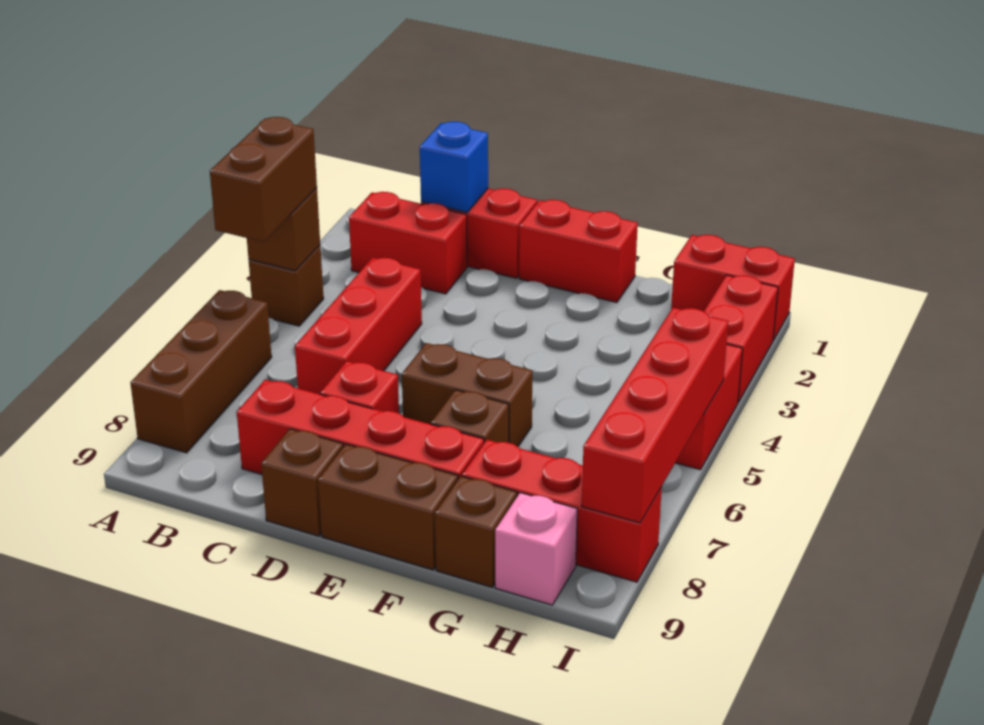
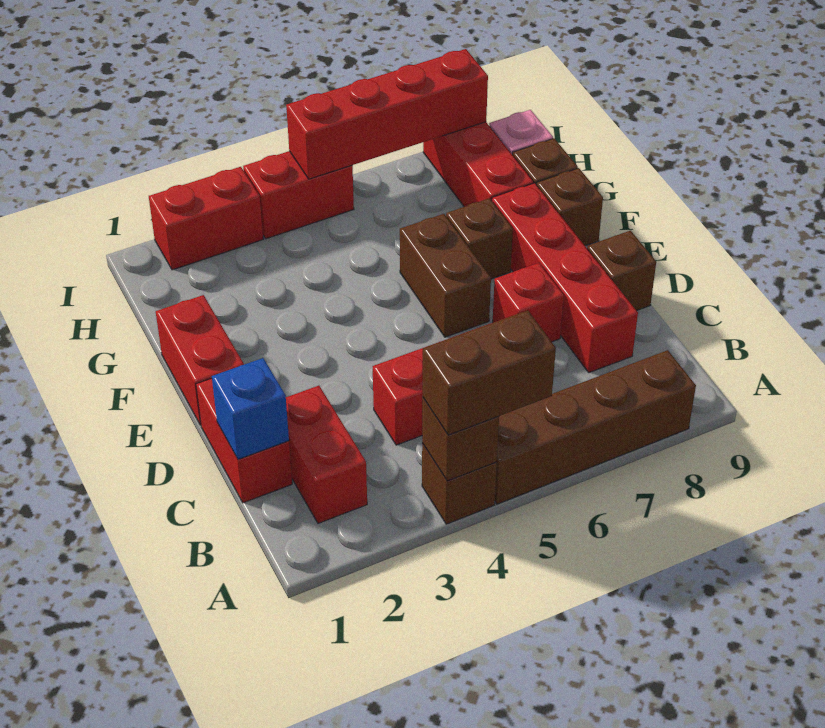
brown 1x3 brick [130,290,272,453] -> brown 1x4 brick [495,350,696,504]
brown 1x2 brick [318,444,458,570] -> brown 1x1 brick [537,168,603,246]
red 1x2 brick [671,235,795,340] -> none

